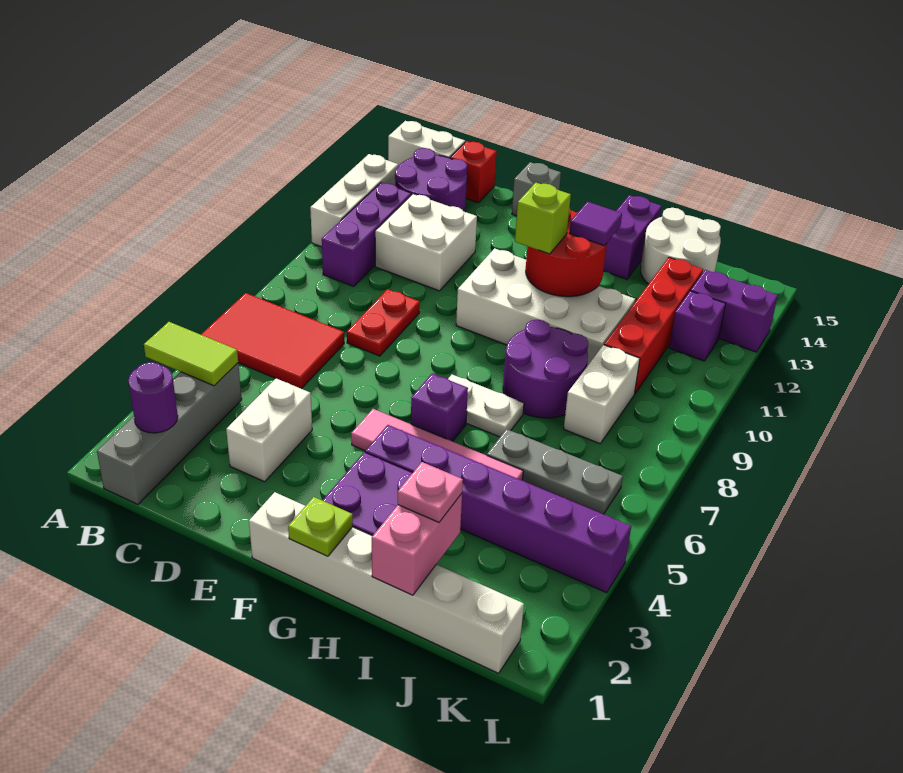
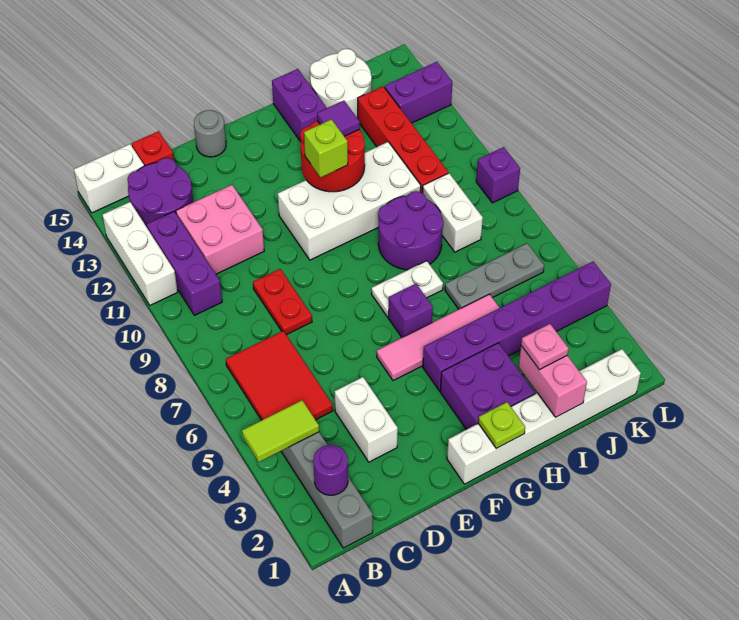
red 2x3 tile [201,293,344,389] -> red 2x3 tile turned to [226,331,333,420]
white 2x2 brick [375,194,477,291] -> pink 2x2 brick [176,185,264,274]
grey 1x1 brick [512,162,561,216] -> grey 1x1 round brick [194,110,226,157]
purple 1x1 brick [669,291,726,361] -> purple 1x1 brick moved to [476,147,520,203]

